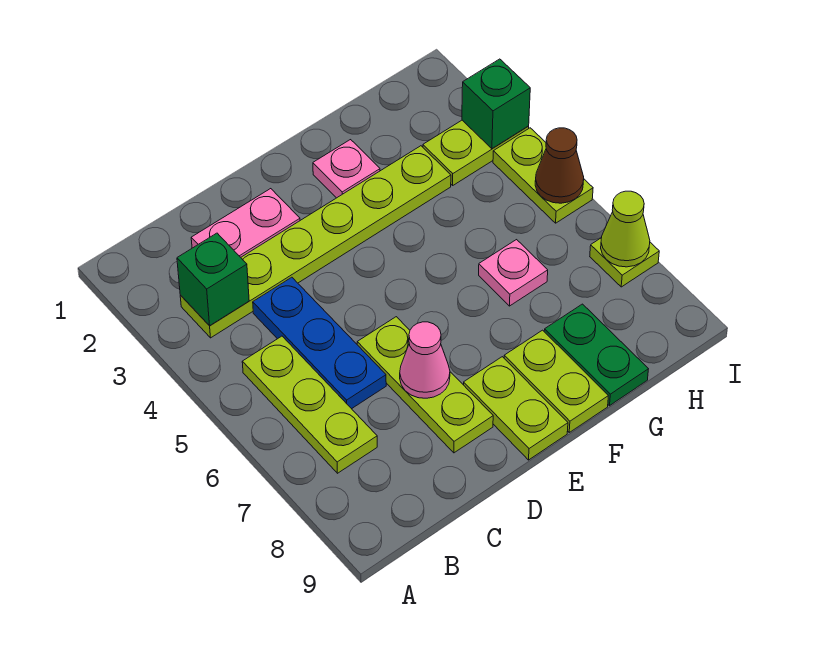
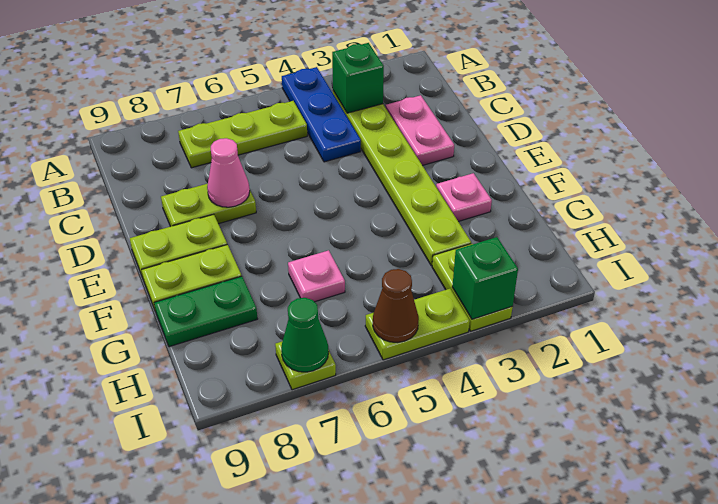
blue 1x3 plate [253,277,386,409] -> blue 1x3 plate turned to [282,67,361,162]
lime 1x3 plate [357,317,493,453] -> lime 1x2 plate [161,184,256,226]
lime 1x1 cone [601,191,650,267] -> green 1x1 cone [281,298,328,372]

